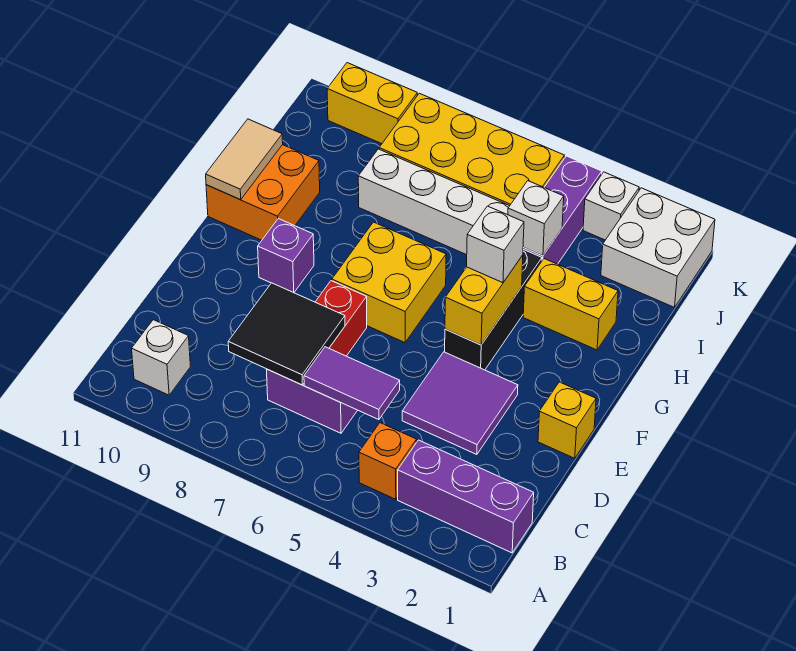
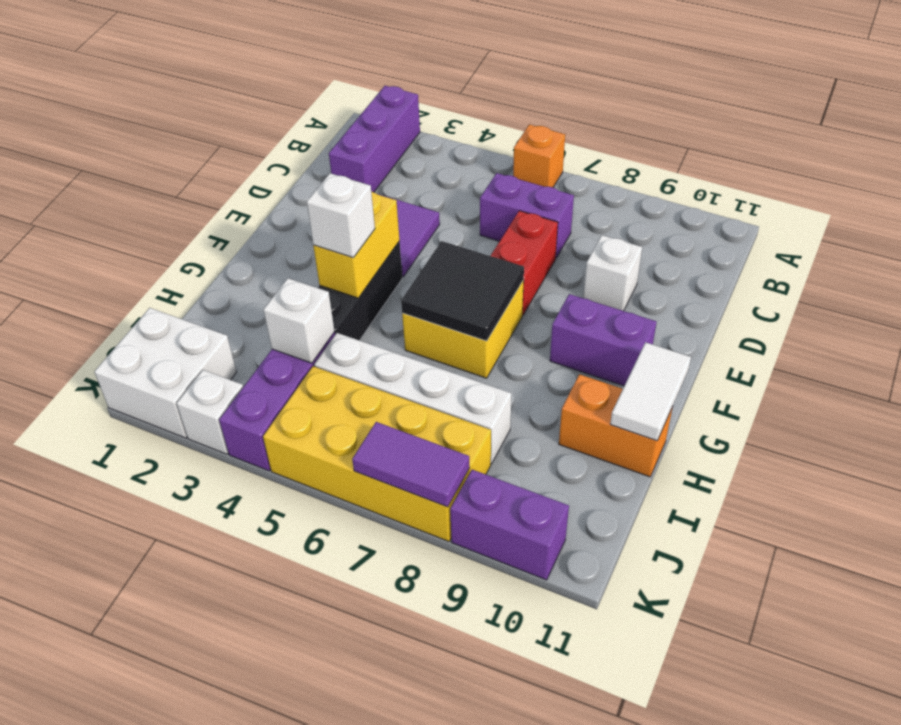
purple 1x3 brick [398,440,534,553] -> purple 1x3 brick turned to [329,86,420,192]
orange 1x1 brick [359,423,416,499] -> orange 1x1 brick moved to [513,125,565,187]
white 1x1 brick [132,320,191,395] -> white 1x1 brick moved to [583,235,642,311]
purple 1x2 tile [304,347,400,420] -> purple 1x2 tile moved to [352,422,470,507]
black 2x2 tile [228,283,345,385] -> black 2x2 tile moved to [401,241,524,341]
yellow 1x1 brick [538,382,596,458] -> none
purple 1x1 brick [258,219,314,293] -> purple 1x2 brick [550,294,656,386]
orange 2x2 brick [206,145,320,240] -> orange 1x2 brick [559,374,673,477]
tan 1x2 tile [206,119,283,200] -> white 1x2 tile [610,342,691,441]
yellow 1x2 brick [523,259,618,350] -> none
yellow 1x2 brick [327,63,417,144] -> purple 1x2 brick [450,470,569,580]

